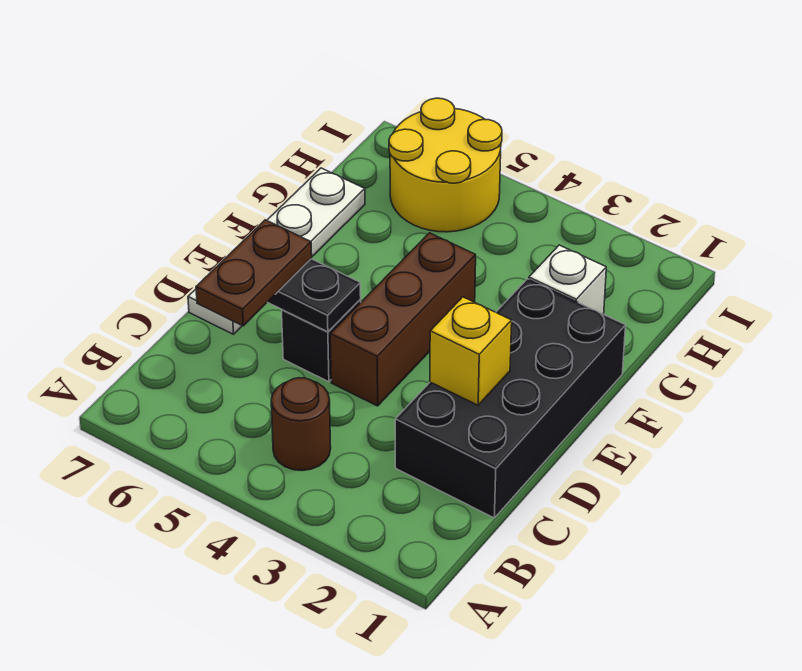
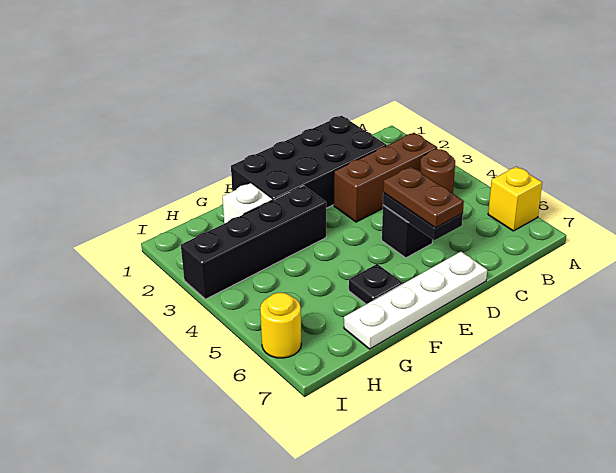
brown 1x2 plate [196,220,312,326] -> brown 1x2 plate turned to [383,167,464,228]
yellow 1x1 brick [430,297,512,405] -> yellow 1x1 brick moved to [488,166,542,231]
brown 1x3 brick [330,233,476,406] -> brown 1x3 brick moved to [334,133,437,222]
none -> black 1x4 brick [181,186,326,299]
none -> black 1x1 plate [349,264,402,304]
yellow 2x2 round brick [389,98,502,232] -> yellow 1x1 round brick [260,293,301,358]

